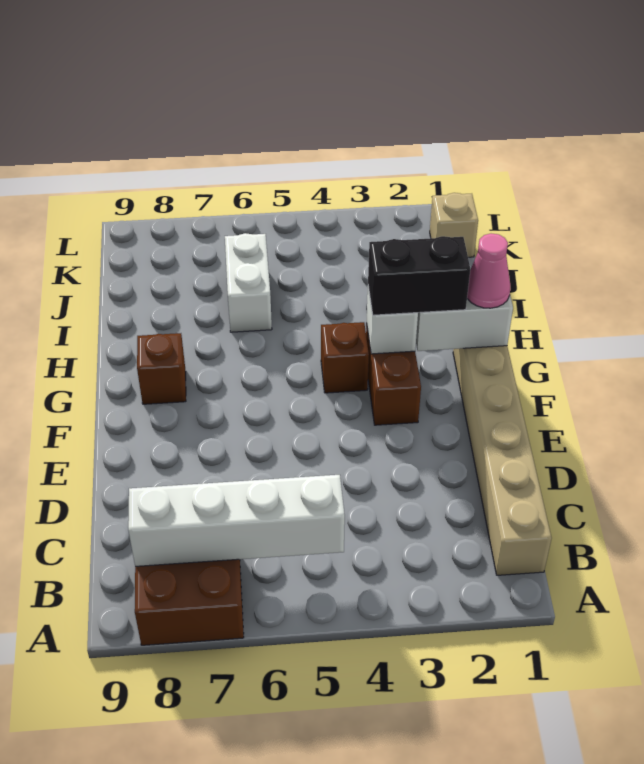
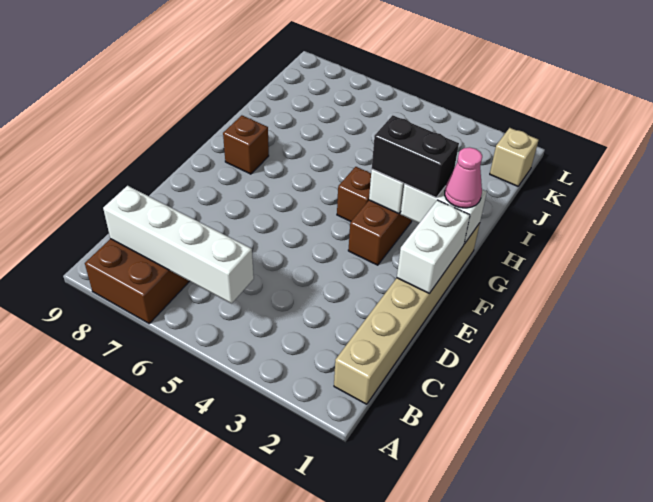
white 1x2 brick [225,233,272,332] -> white 1x2 brick moved to [397,200,470,293]

